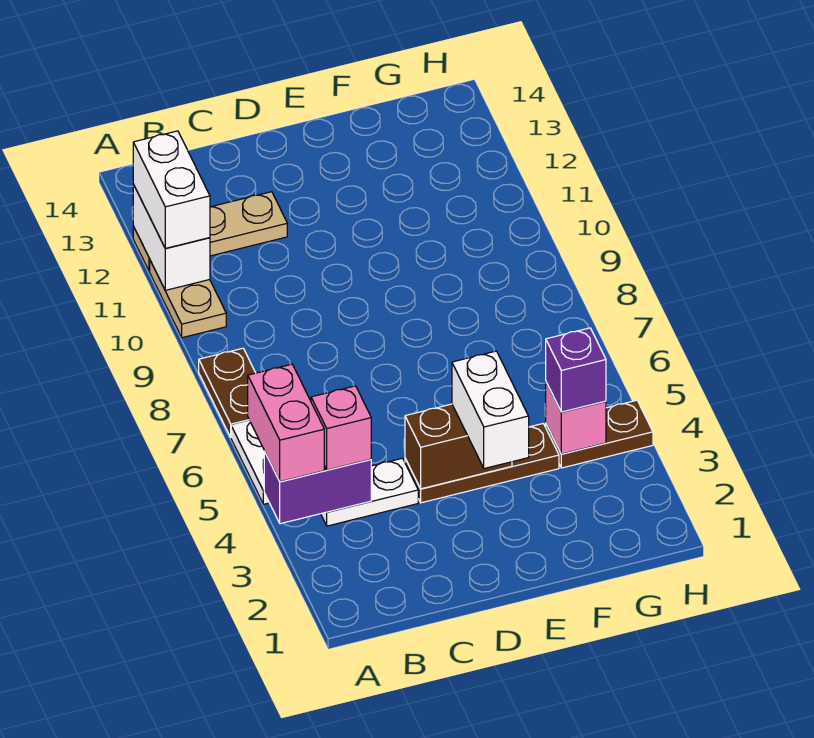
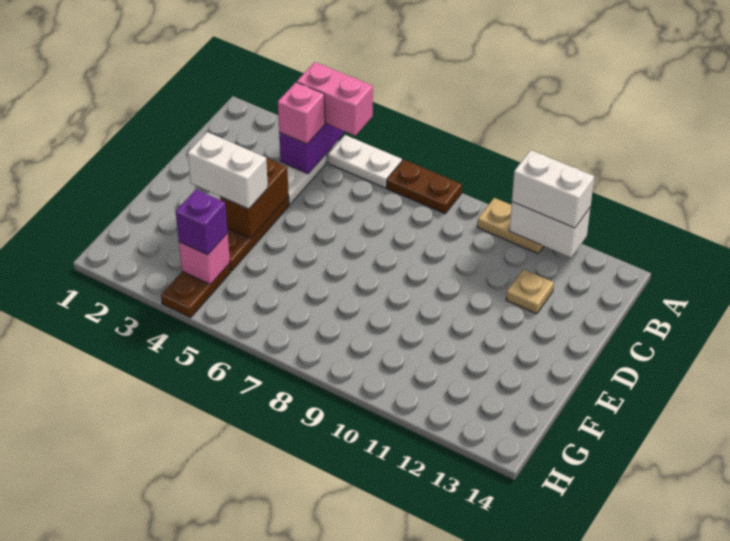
tan 1x3 plate [133,192,287,271] -> tan 1x1 plate [506,269,554,314]

